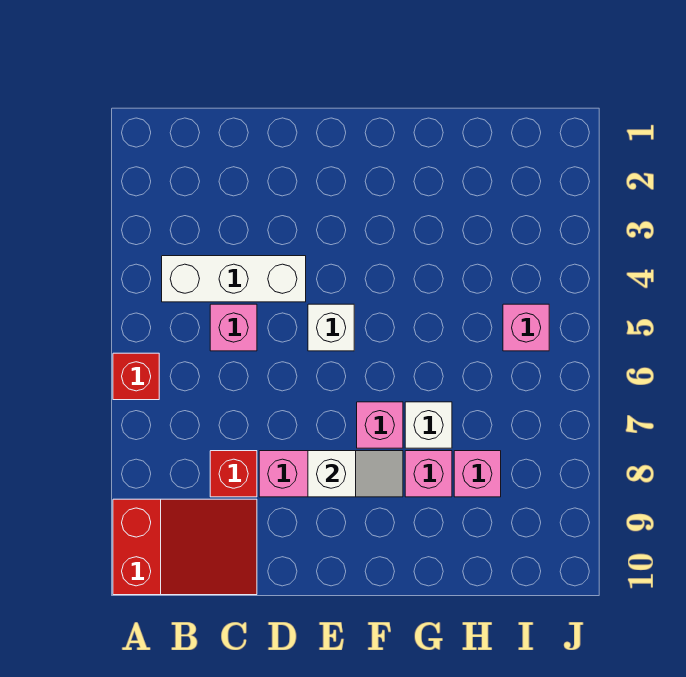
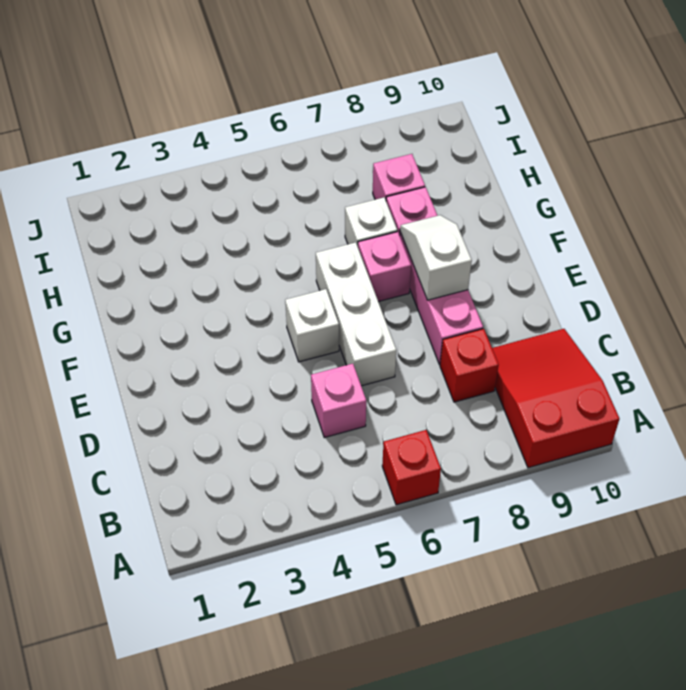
white 1x3 brick [162,256,306,302] -> white 1x3 brick moved to [316,242,396,386]
pink 1x1 brick [503,304,549,351] -> none

